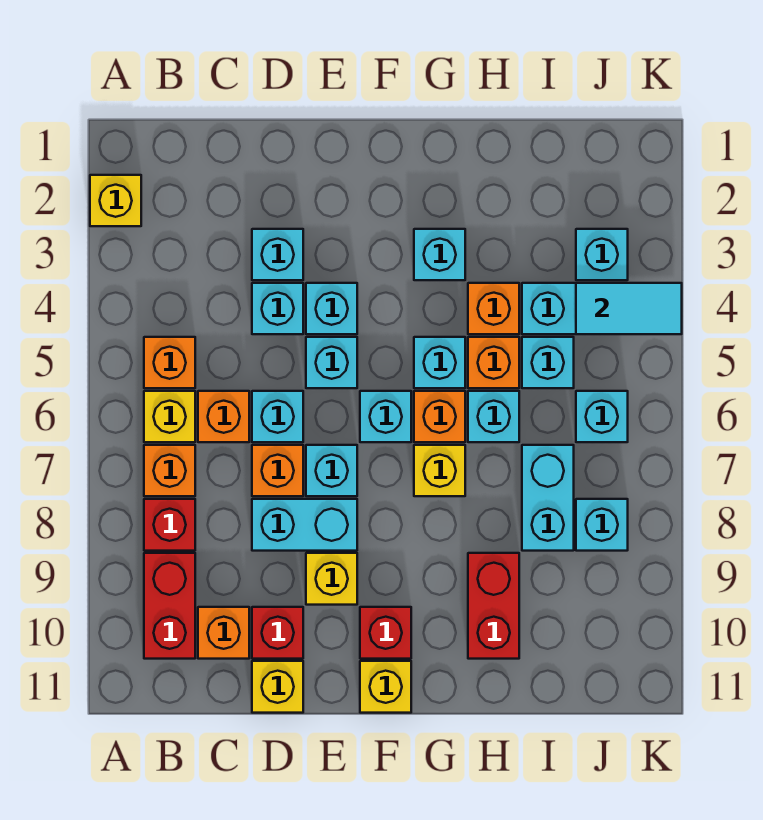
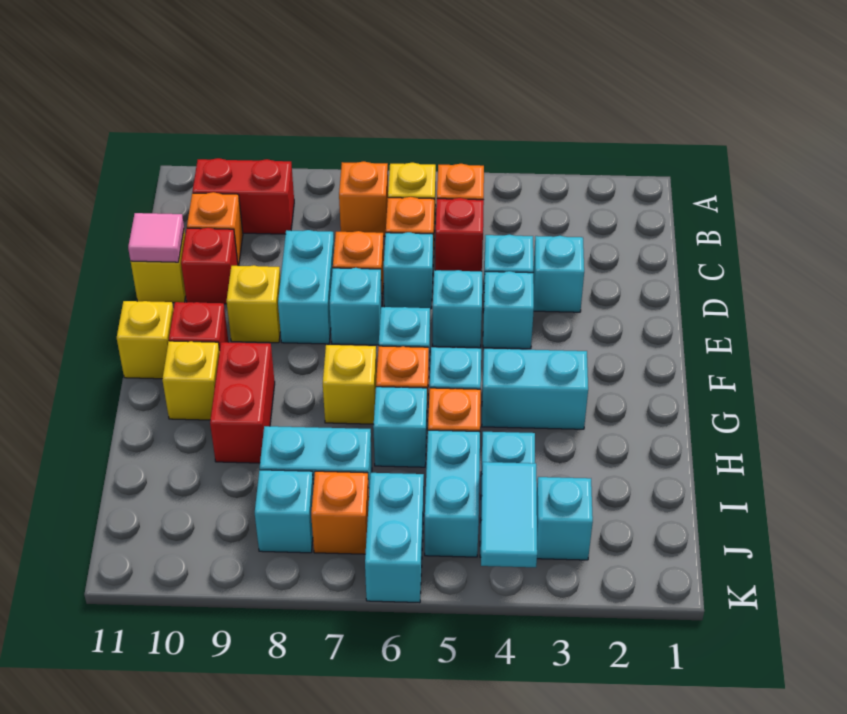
yellow 1x1 brick [90,175,141,226] -> yellow 1x1 brick moved to [162,341,220,420]
red 1x1 brick [144,499,195,551] -> red 1x1 brick moved to [435,198,484,271]
none -> pink 1x1 tile [128,213,184,262]
cyan 1x1 brick [414,229,465,280] -> cyan 1x2 brick [482,349,588,429]
orange 1x1 brick [468,283,519,334] -> orange 1x1 brick moved to [311,471,369,554]
red 1x2 brick [468,553,519,659] -> red 1x2 brick turned to [210,342,275,463]
cyan 1x1 brick [522,337,574,388] -> cyan 1x2 brick [425,430,480,557]
cyan 1x1 brick [576,391,628,442] -> cyan 1x2 brick [365,473,424,603]

